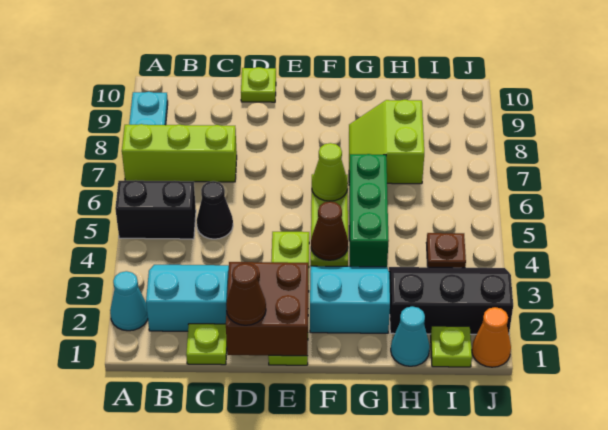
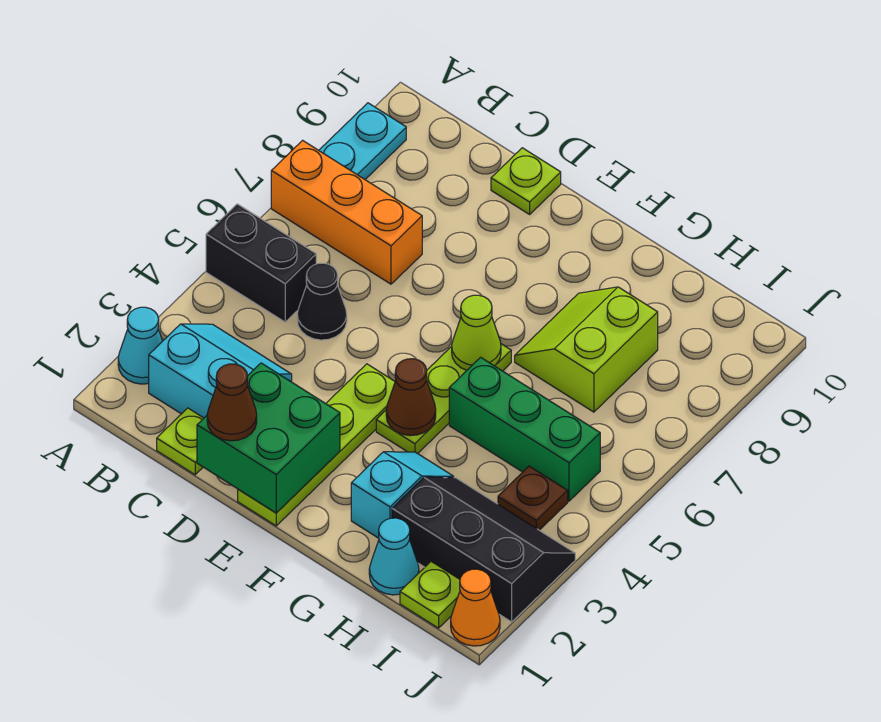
lime 1x3 brick [122,124,237,182] -> orange 1x3 brick [271,140,422,284]
brown 2x2 brick [226,262,308,356] -> green 2x2 brick [197,363,340,513]
cyan 2x2 slope [310,266,390,333] -> cyan 1x2 slope [351,452,454,538]
green 1x3 brick [349,154,389,267] -> green 1x3 brick turned to [449,357,600,501]

